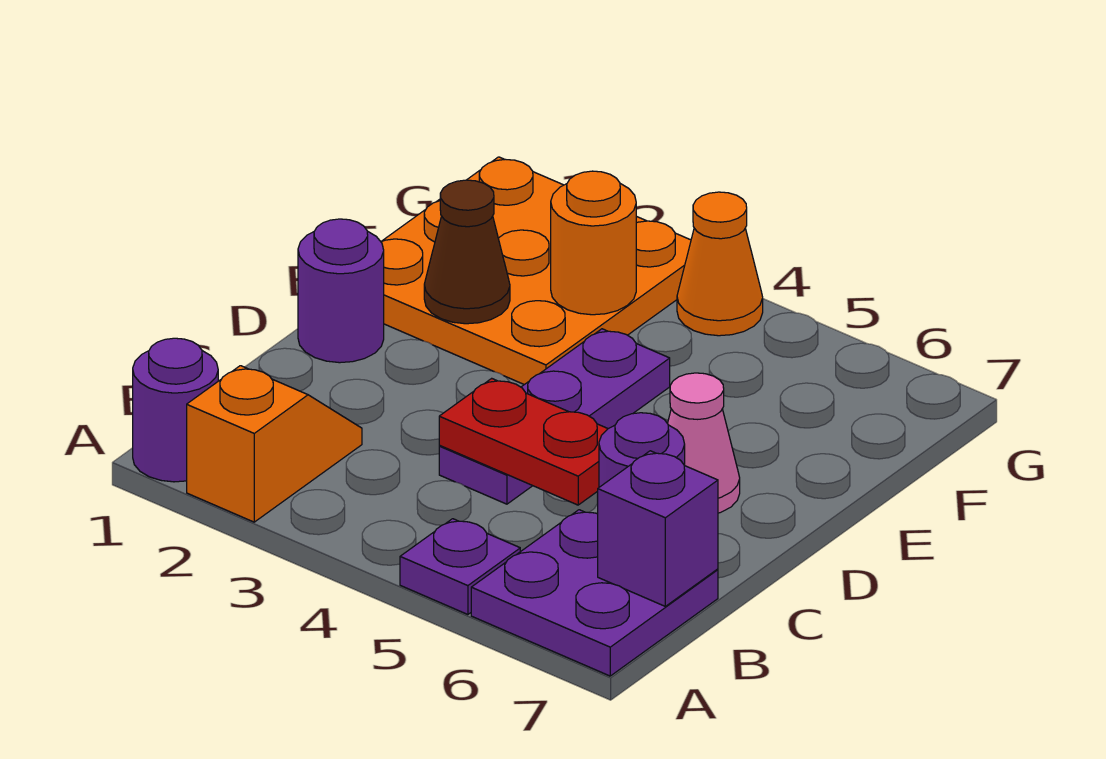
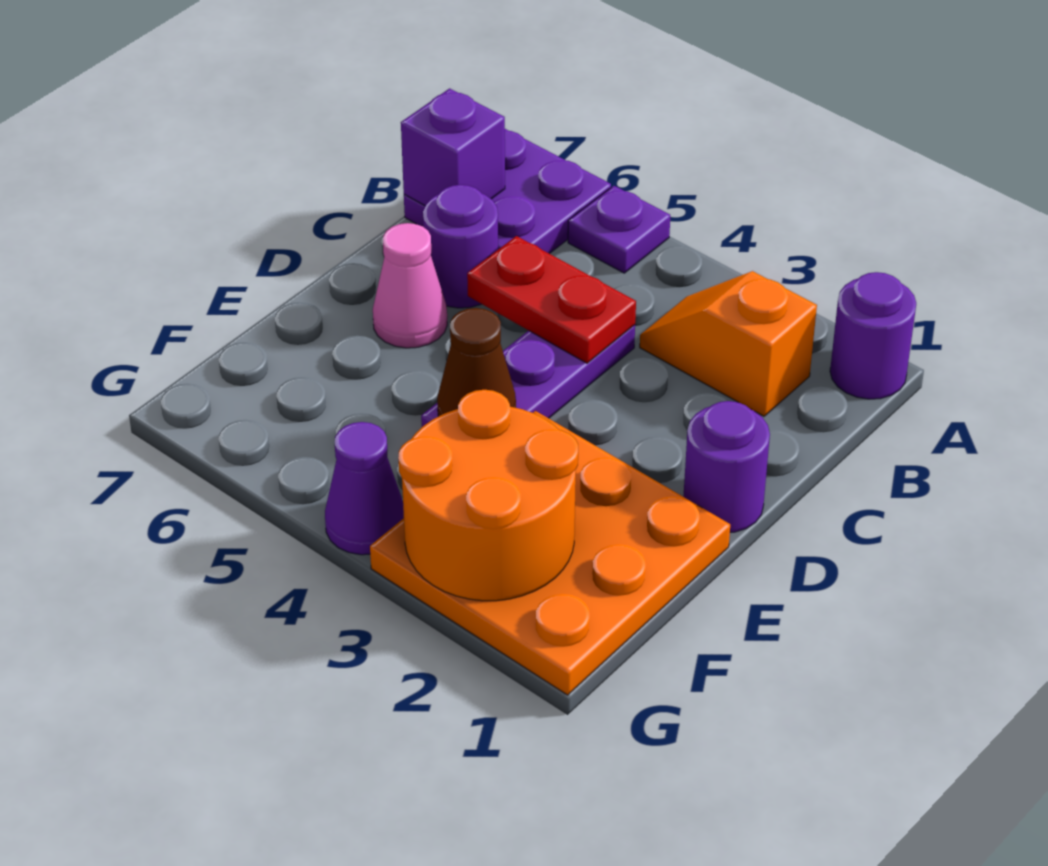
orange 1x2 slope [187,366,362,522] -> orange 1x2 slope turned to [640,271,817,416]
brown 1x1 cone [424,180,510,324] -> brown 1x1 cone moved to [437,308,516,416]
orange 1x1 round brick [551,171,636,315] -> orange 2x2 round brick [398,390,578,601]
orange 1x1 cone [677,192,763,336] -> purple 1x1 cone [325,422,404,555]

